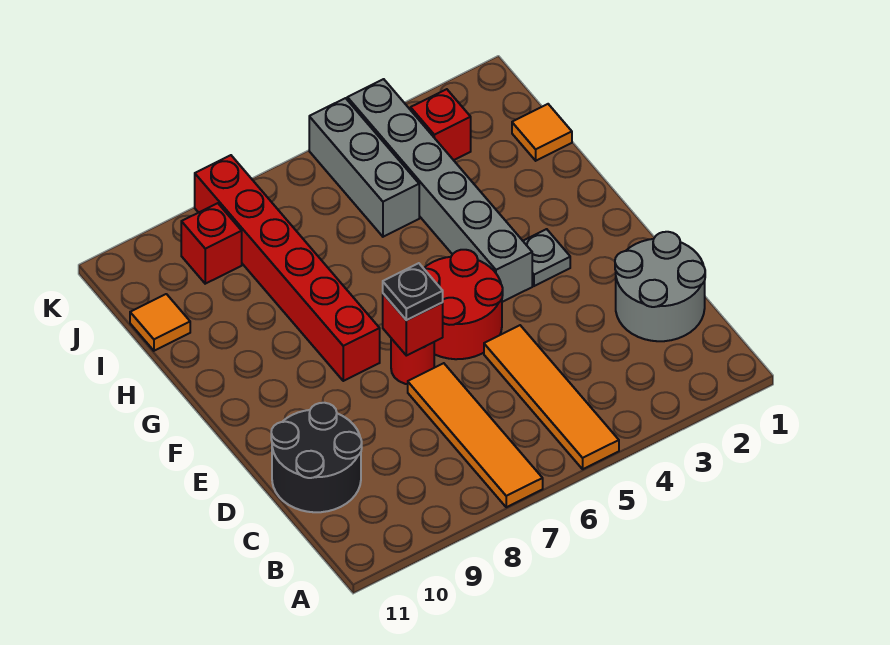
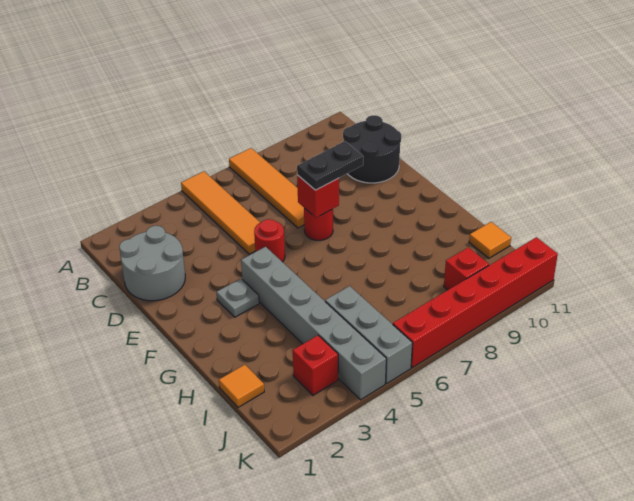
red 2x2 round brick [424,250,503,359] -> red 1x1 round brick [254,219,285,262]
black 1x1 plate [383,263,443,320] -> black 1x2 plate [297,141,363,190]
red 1x6 brick [195,155,380,381] -> red 1x6 brick turned to [393,237,558,368]

